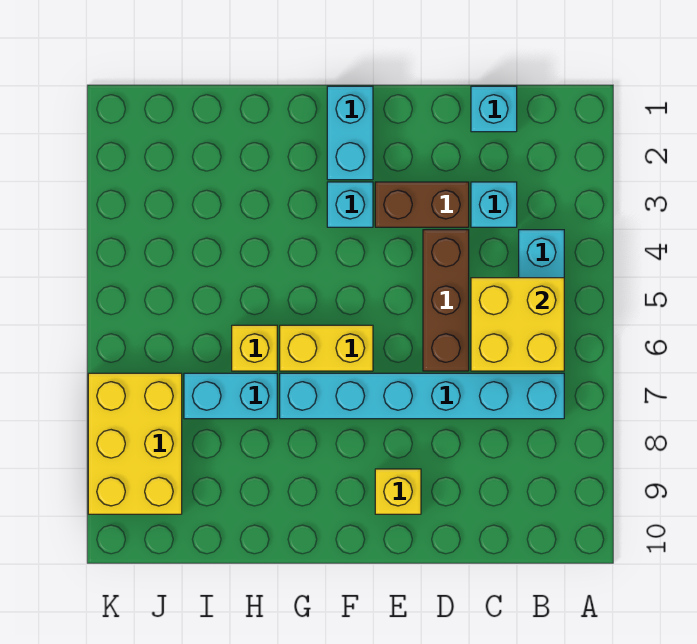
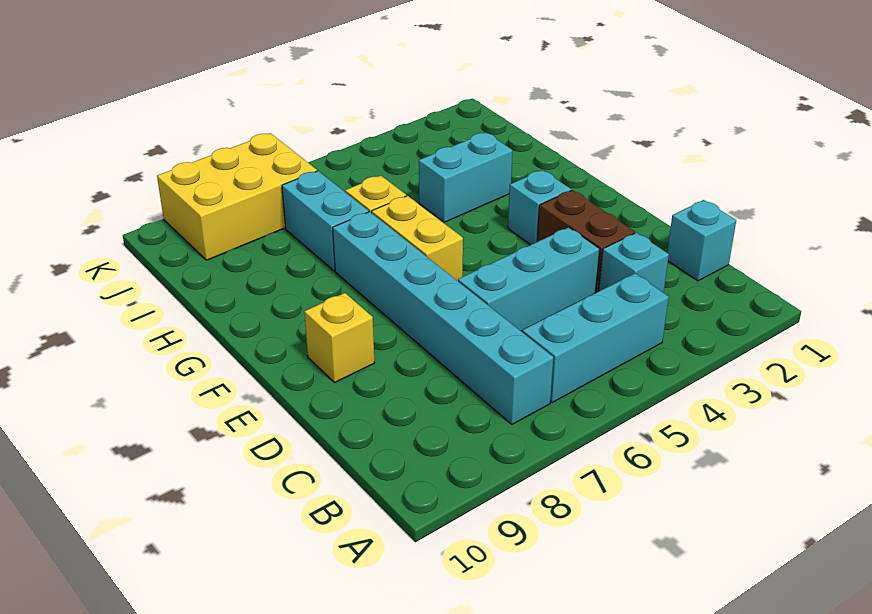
yellow 2x2 brick [471,278,564,371] -> none
brown 1x3 brick [423,230,469,371] -> cyan 1x3 brick [458,227,599,331]
cyan 1x2 brick [327,86,373,180] -> cyan 1x2 brick moved to [419,133,513,222]

